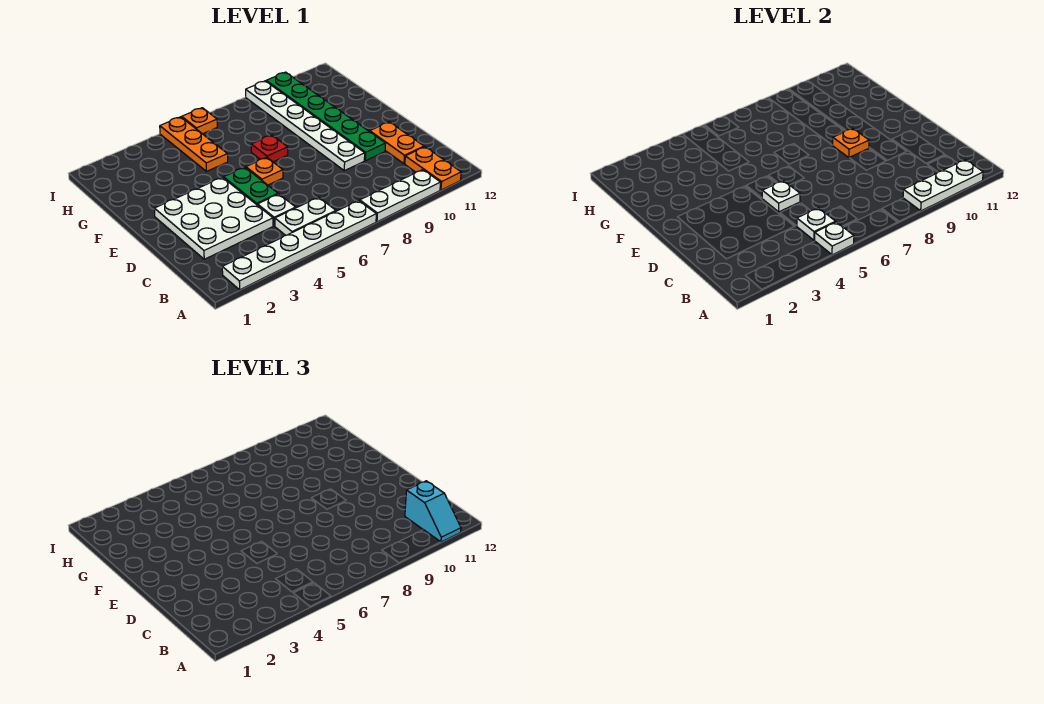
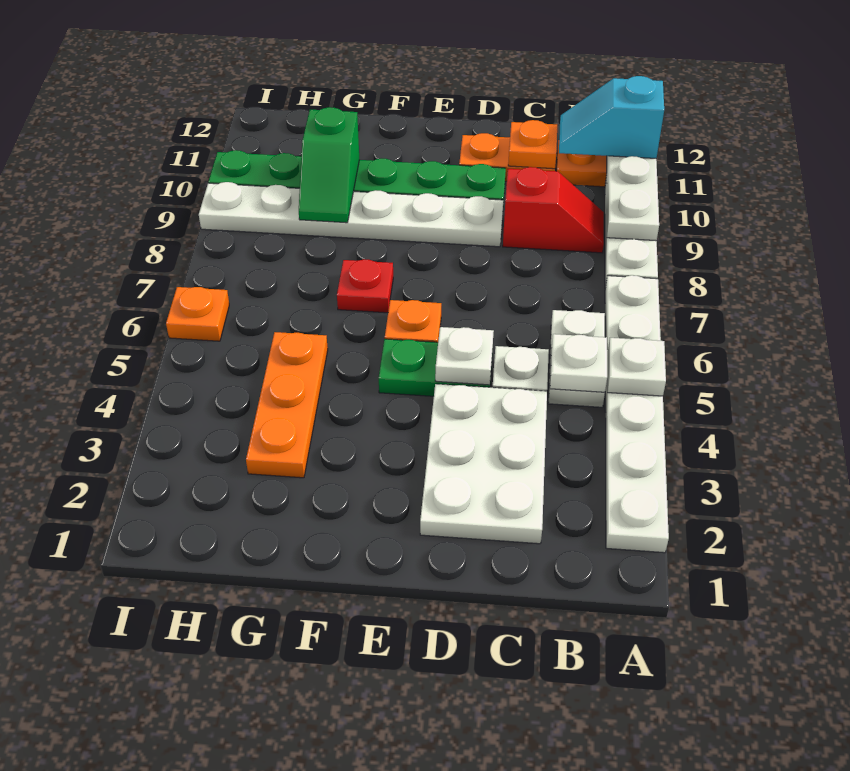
cyan 1x2 slope [405,481,461,542] -> cyan 1x2 slope turned to [559,76,664,158]
none -> red 1x2 slope [503,167,604,253]
white 3x3 plate [154,177,273,259] -> white 2x3 plate [420,384,547,544]
orange 1x1 plate [833,128,869,158] -> orange 1x1 plate moved to [508,120,557,169]
orange 1x3 plate [160,117,228,171] -> orange 1x3 plate turned to [246,332,328,478]
none -> green 1x2 slope [299,107,359,223]

